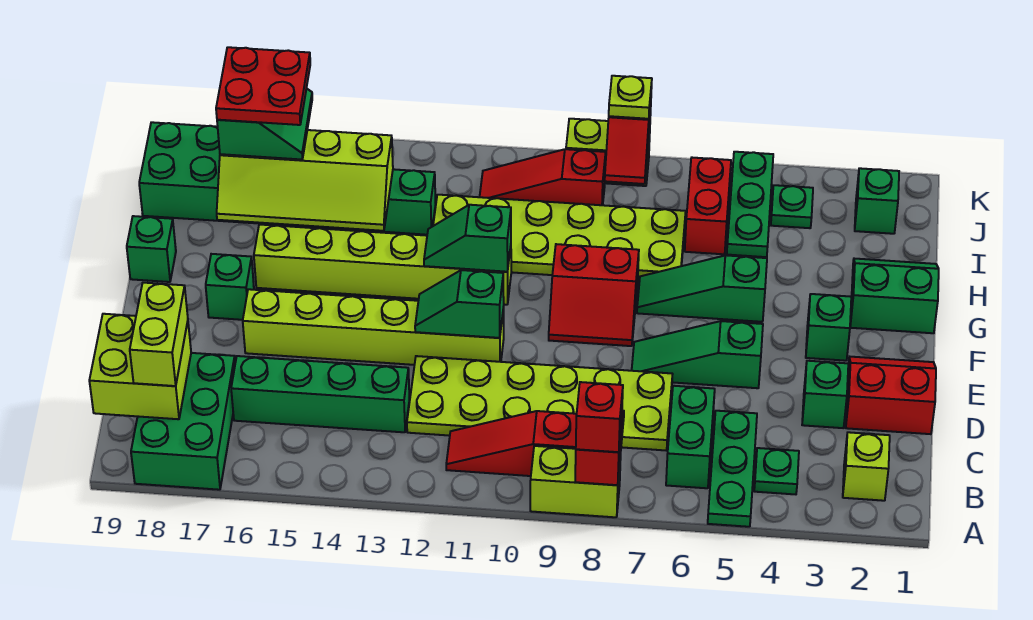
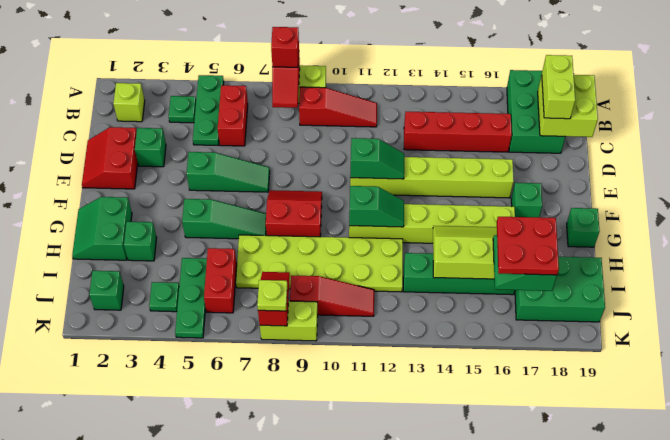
green 1x2 brick [666,386,715,488] -> red 1x2 brick [218,85,248,146]
lime 2x6 plate [407,356,672,450] -> none
green 1x4 brick [231,356,410,432] -> red 1x4 brick [404,112,512,152]
red 2x2 slope [846,357,936,434] -> red 2x2 slope turned to [82,127,138,189]
green 1x1 brick [806,294,851,361] -> green 1x1 brick moved to [124,222,157,261]
green 2x2 slope [850,259,939,333] -> green 2x2 slope turned to [72,197,132,260]

